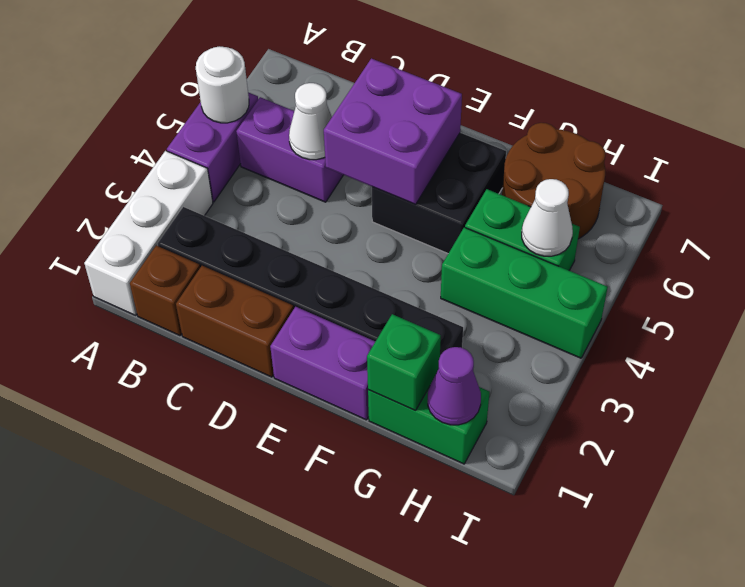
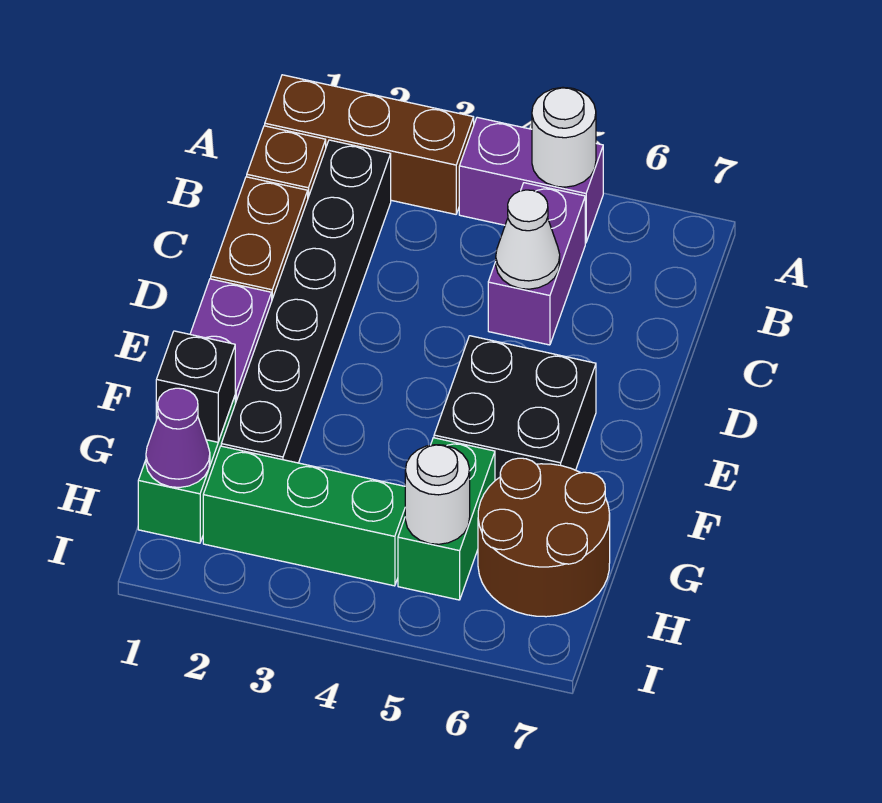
white 1x3 brick [84,151,213,315] -> brown 1x3 brick [265,75,474,214]
purple 2x2 brick [324,58,462,204] -> none
green 1x1 brick [367,314,441,410] -> black 1x1 brick [156,331,235,442]
green 1x3 brick [441,227,608,358] -> green 1x3 brick turned to [203,446,405,586]
white 1x1 cone [522,179,573,256] -> white 1x1 round brick [405,445,470,544]

